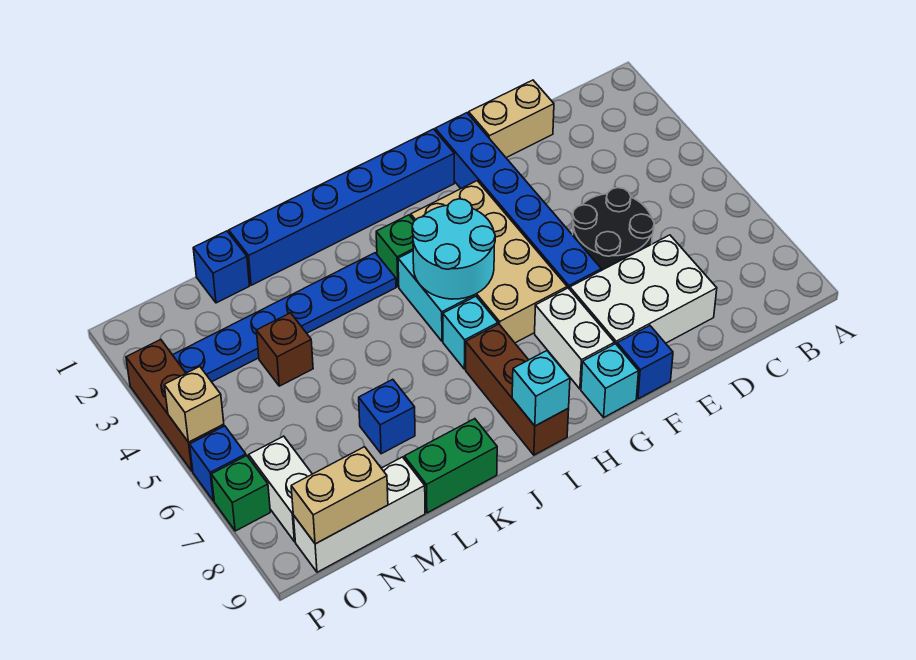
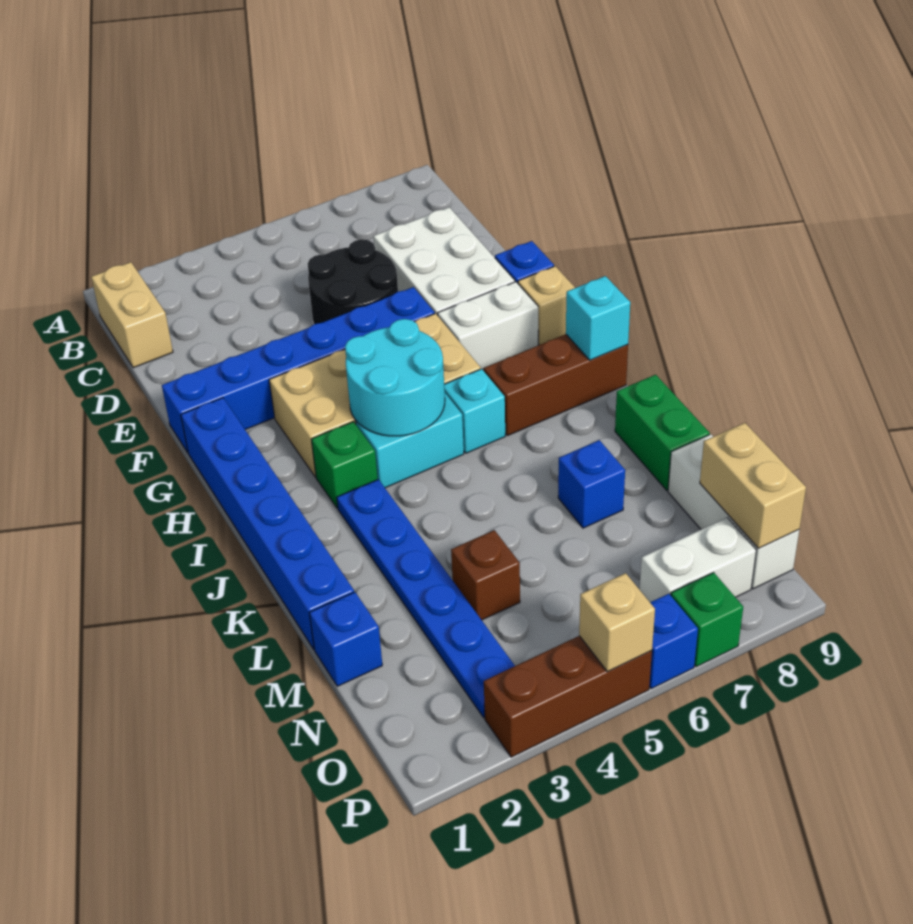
tan 1x2 brick [469,80,554,158] -> tan 1x2 brick moved to [91,262,173,368]
cyan 1x1 brick [581,344,639,417] -> tan 1x1 brick [518,266,575,345]

